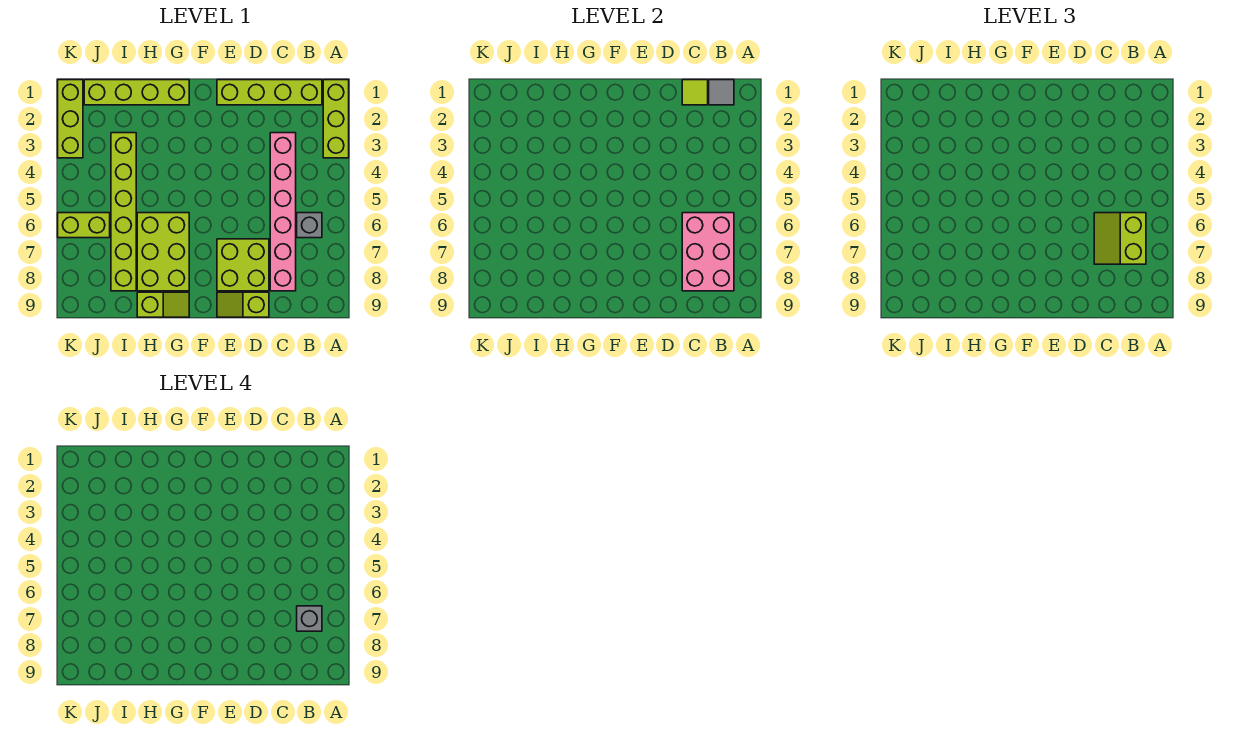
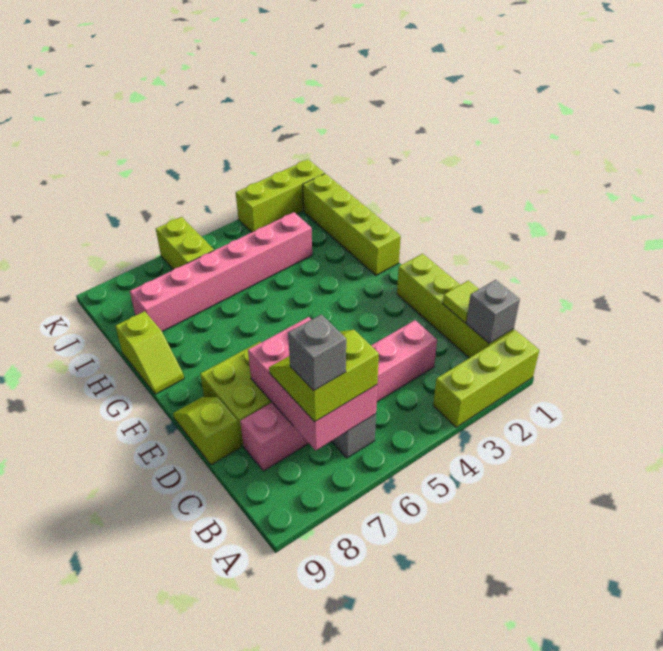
grey 1x1 tile [709,80,734,105] -> grey 1x1 brick [466,280,520,344]
pink 2x3 brick [682,213,734,291] -> pink 2x3 brick turned to [248,317,377,450]
lime 2x3 brick [137,213,189,291] -> none
lime 1x6 brick [111,133,136,291] -> pink 1x6 brick [130,212,312,331]

